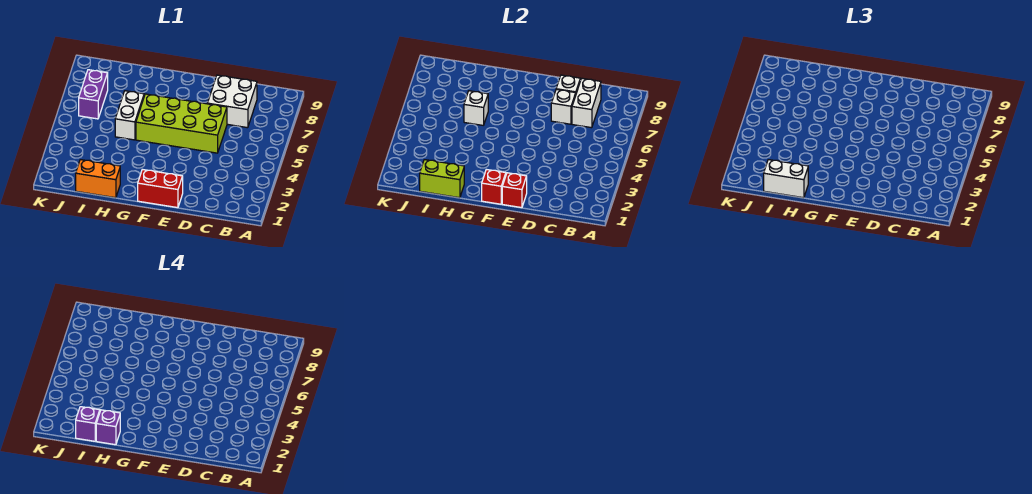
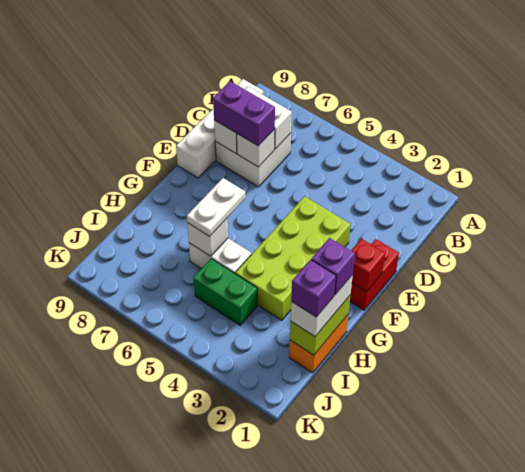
none -> white 1x4 brick [176,79,263,178]
lime 2x4 brick [136,94,227,153] -> lime 2x4 brick moved to [235,196,350,320]
red 1x1 brick [502,173,527,208] -> none
none -> white 1x2 plate [187,178,245,236]
none -> green 1x2 brick [194,259,257,325]
purple 1x2 brick [79,70,108,119] -> purple 1x2 brick moved to [213,81,275,146]

